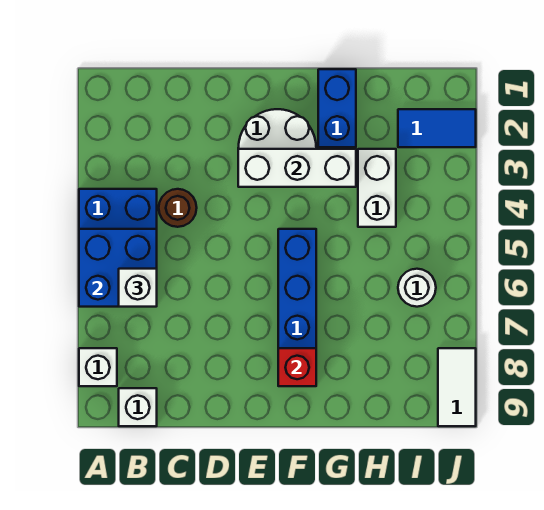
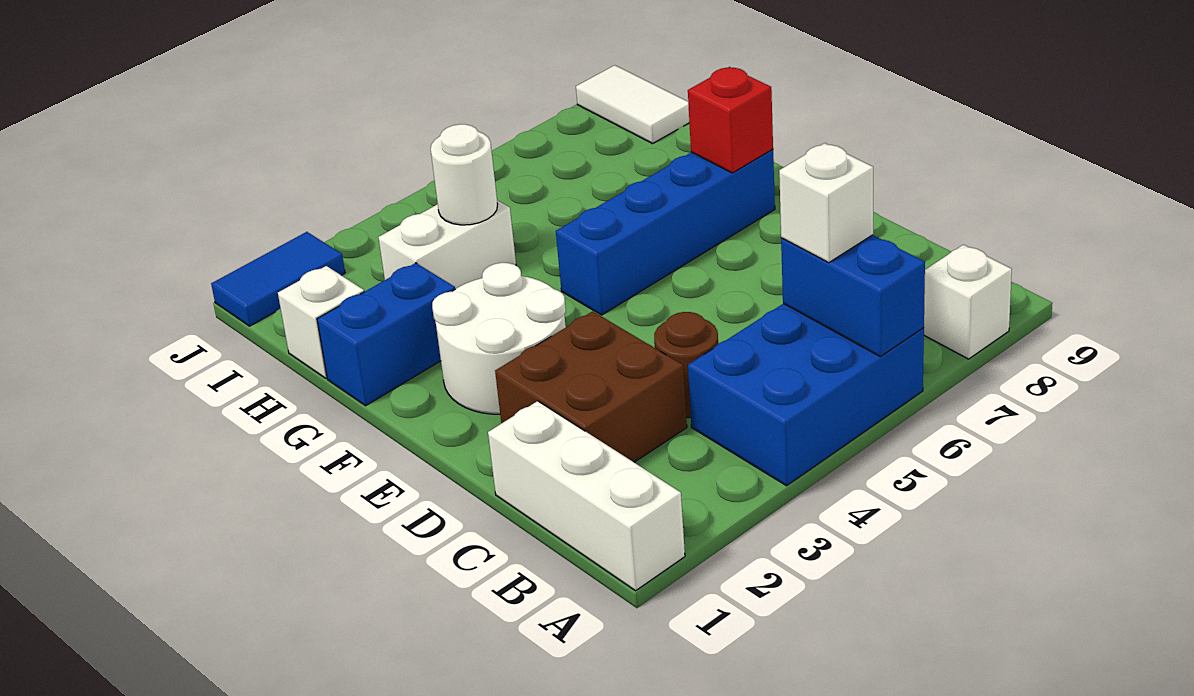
blue 2x2 brick [79,229,157,307] -> blue 1x2 brick [781,235,925,357]
white 1x1 brick [119,388,157,426] -> white 1x1 brick moved to [278,266,364,378]
none -> brown 2x2 brick [495,311,687,462]
white 1x3 brick [238,149,356,187] -> white 1x3 brick moved to [488,401,685,591]
blue 1x2 tile [398,109,476,147] -> blue 1x2 tile turned to [211,232,345,326]
white 1x1 round brick [398,269,436,307] -> white 1x1 round brick moved to [431,124,498,225]
white 1x2 tile [438,348,476,426] -> white 1x2 tile turned to [576,65,689,144]

